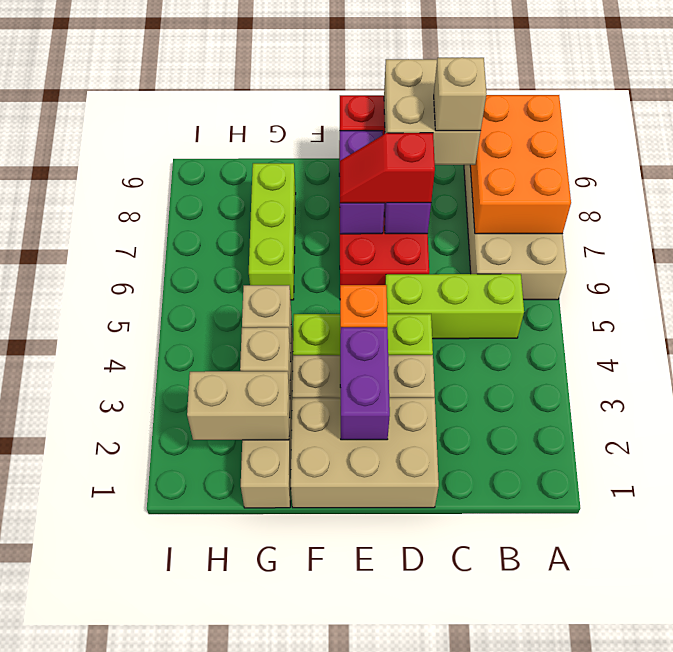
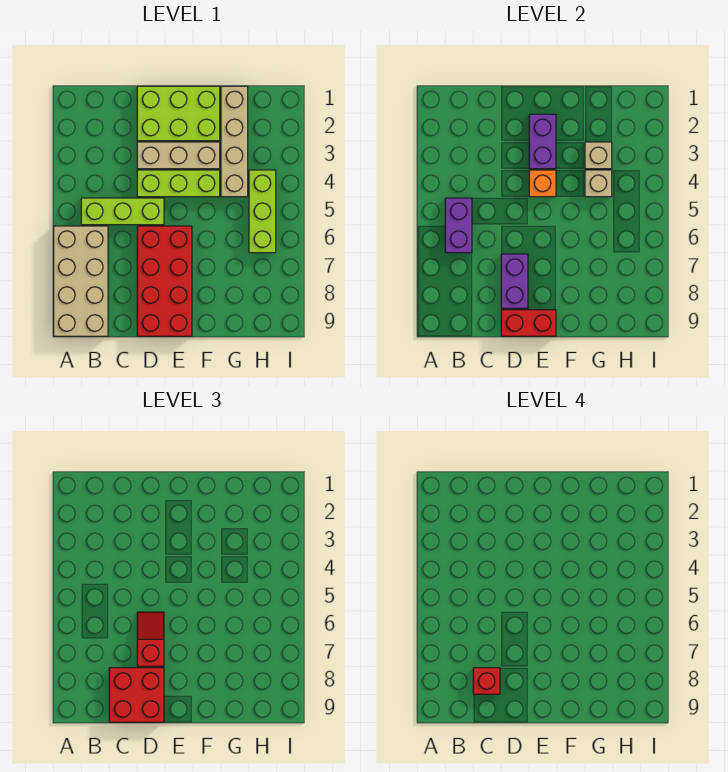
orange 2x3 brick [470,95,571,234] -> none
tan 2x2 brick [384,59,481,165] -> red 2x2 brick [109,668,164,722]
tan 1x1 brick [434,57,487,131] -> red 1x1 brick [473,668,500,694]
tan 2x3 brick [291,398,439,508] -> lime 2x3 brick [137,86,220,141]
red 1x2 slope [340,133,435,203] -> red 1x2 slope turned to [137,612,164,666]
purple 1x2 brick [340,131,384,234] -> purple 1x2 brick moved to [445,198,472,253]
tan 1x2 brick [187,371,290,440] -> none
lime 1x3 brick [249,163,296,300] -> lime 1x3 brick moved to [249,170,276,253]

